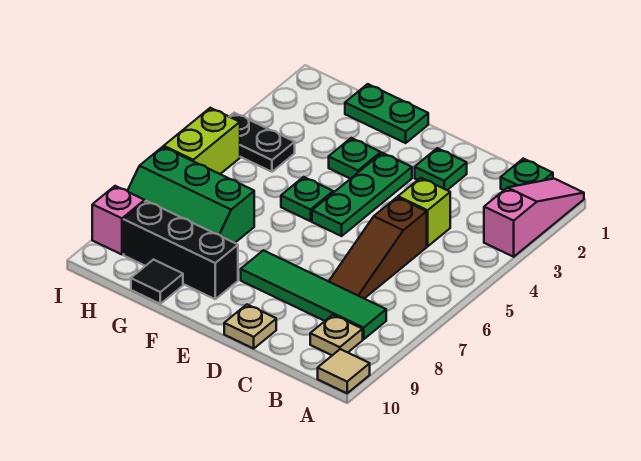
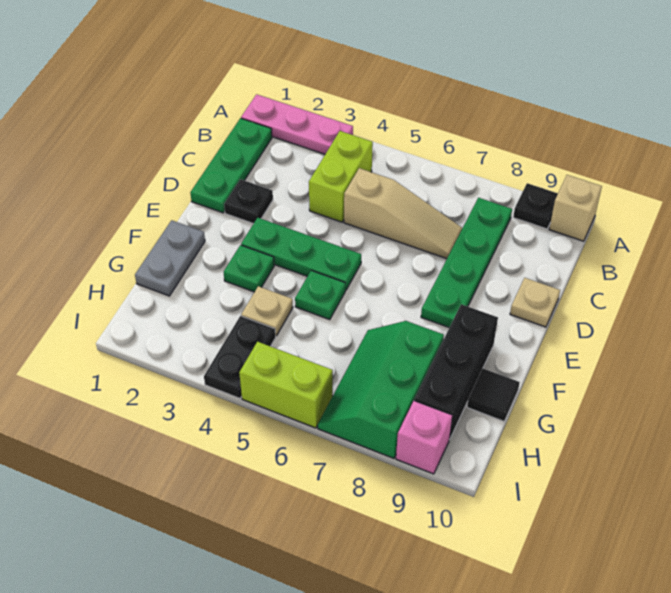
pink 1x3 slope [484,179,584,257] -> pink 1x3 plate [241,94,353,154]
none -> black 1x1 plate [513,183,558,229]
tan 1x1 tile [318,349,370,393] -> tan 1x1 brick [549,175,602,241]
green 1x1 plate [501,159,553,190] -> green 1x3 plate [190,118,272,213]
green 1x4 tile [241,250,386,339] -> green 1x4 plate [421,198,512,328]
tan 1x1 plate [310,315,363,355] -> tan 1x1 plate moved to [241,286,293,336]
lime 1x1 brick [398,178,450,246] -> lime 1x2 brick [309,131,373,222]
brown 1x3 slope [329,197,427,299] -> tan 1x3 slope [344,168,462,259]
green 1x1 plate [415,148,467,190] -> black 1x1 plate [224,179,273,224]
green 1x2 plate [345,84,428,143] -> grey 1x2 plate [135,220,205,296]
green 2x3 slope [128,147,254,243] -> green 2x3 slope turned to [318,321,444,458]

